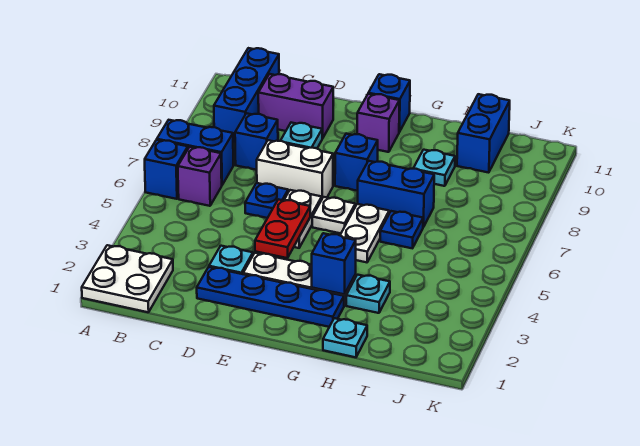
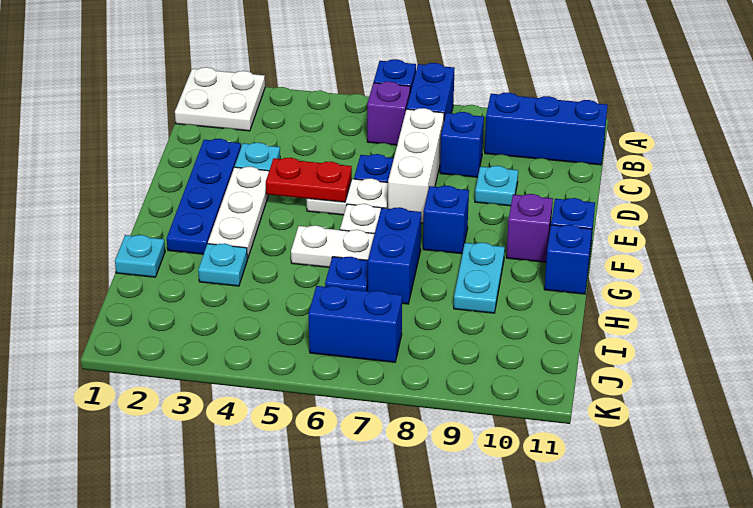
purple 1x2 brick [258,74,333,138] -> none
white 1x2 brick [257,140,333,198] -> white 1x3 brick [388,108,444,223]
blue 1x1 brick [312,233,356,294] -> blue 1x1 brick moved to [544,225,592,294]
cyan 1x1 plate [413,150,455,186] -> cyan 1x2 plate [454,243,505,313]
blue 1x2 brick [457,94,510,173] -> blue 1x2 brick moved to [308,286,402,362]

